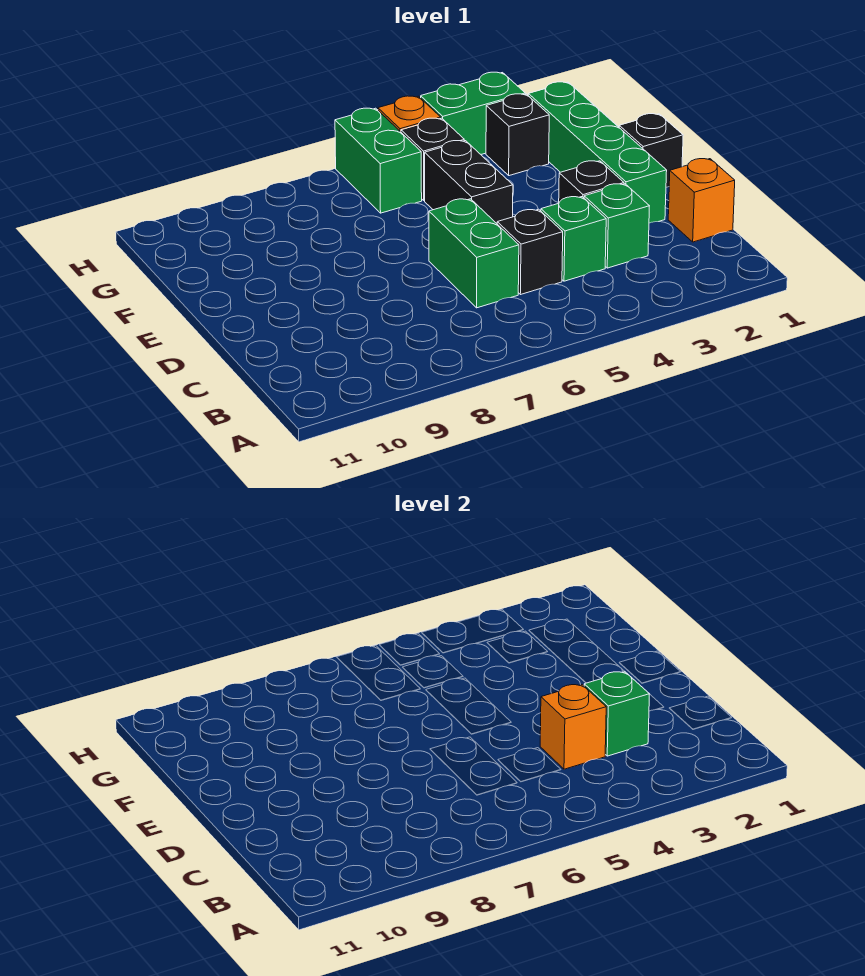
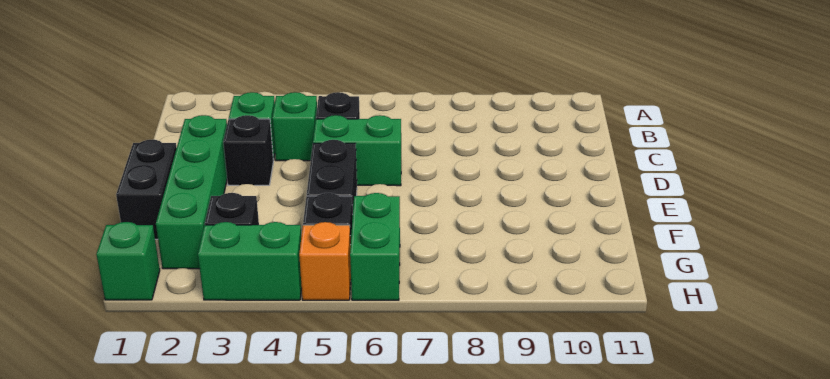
orange 1x1 brick [668,159,735,242] -> none
green 1x1 brick [584,672,649,756] -> green 1x1 brick moved to [96,222,160,300]
orange 1x1 brick [540,685,606,769] -> none
green 1x2 brick [429,199,519,308] -> green 1x2 brick turned to [313,115,401,186]
black 1x1 brick [619,114,683,187] -> black 1x2 brick [116,140,177,239]

